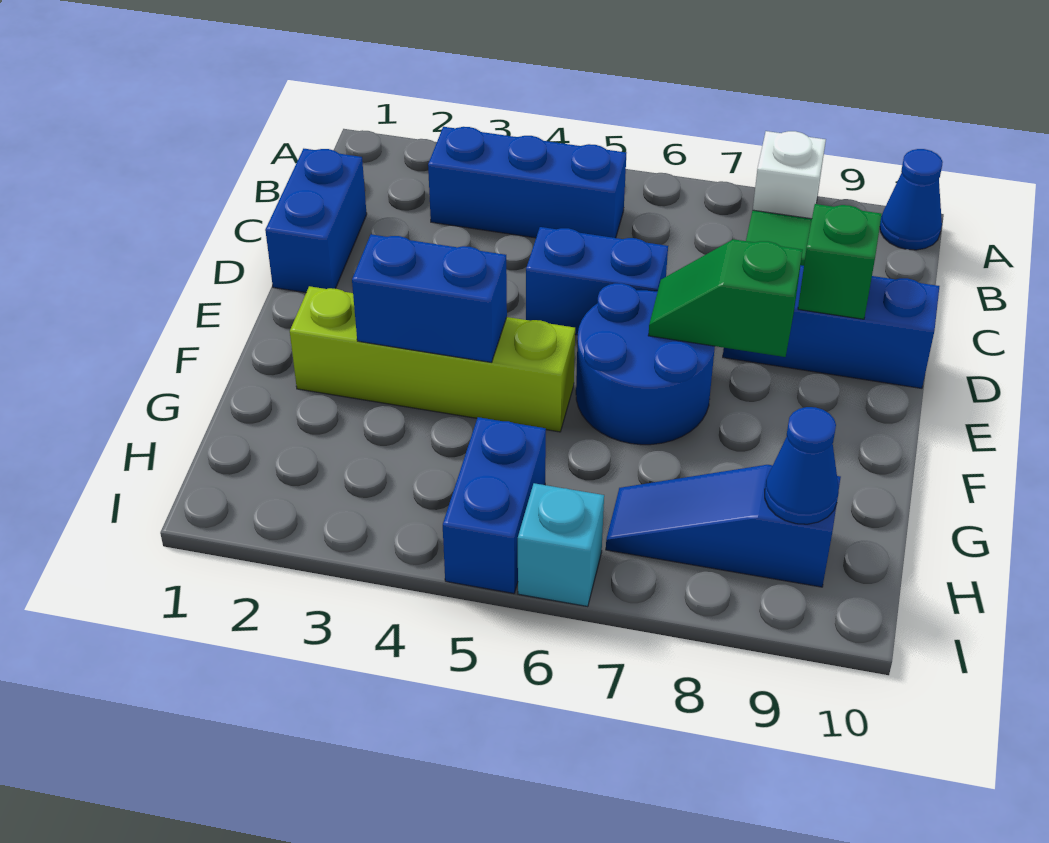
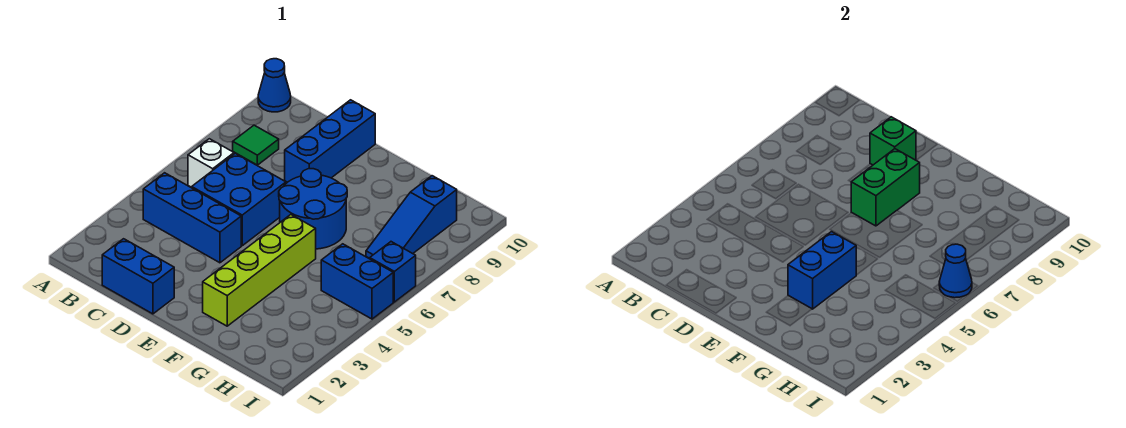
white 1x1 brick [753,131,826,219] -> white 1x1 brick moved to [188,139,234,187]
blue 1x3 brick [428,127,626,238] -> blue 1x3 brick turned to [143,173,241,263]
blue 1x2 brick [526,227,668,335] -> blue 2x2 brick [192,153,286,246]
green 1x2 slope [648,239,803,357] -> green 1x2 brick [851,149,920,226]
blue 1x1 cone [765,407,839,524] -> blue 1x1 cone moved to [939,244,972,298]
cyan 1x1 brick [518,483,604,607] -> blue 1x1 brick [370,242,416,302]

